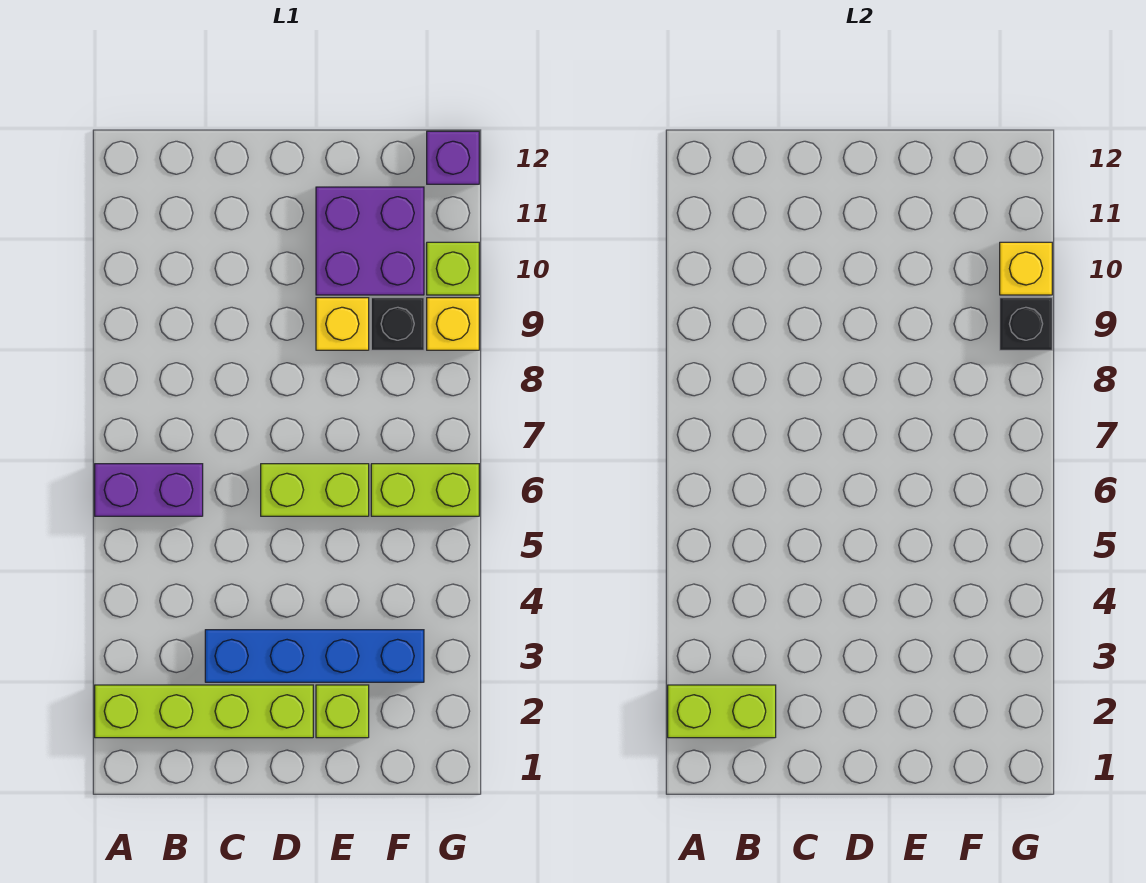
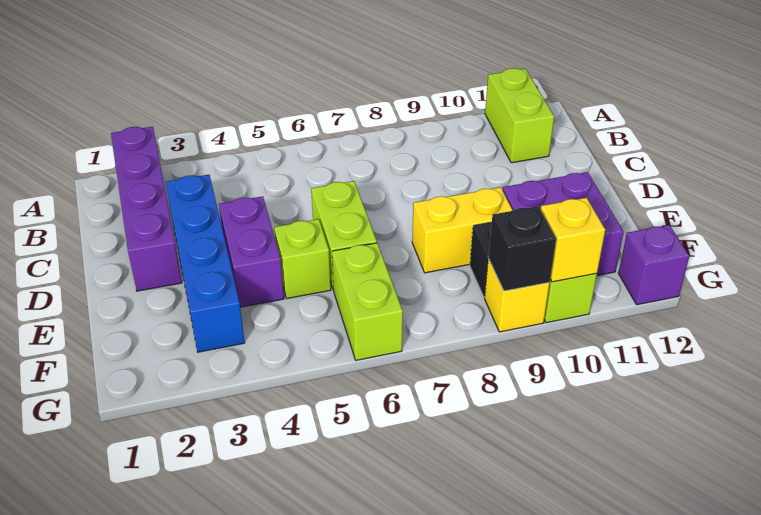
lime 1x4 brick [95,685,313,738] -> purple 1x4 brick [111,127,182,291]
lime 1x2 brick [668,685,776,738] -> lime 1x2 brick moved to [485,68,554,163]
purple 1x2 brick [95,464,203,516] -> purple 1x2 brick moved to [219,196,284,307]
lime 1x1 brick [316,685,369,738] -> lime 1x1 brick moved to [274,219,331,298]
yellow 1x1 brick [316,298,369,350] -> yellow 1x2 brick [412,187,513,273]

